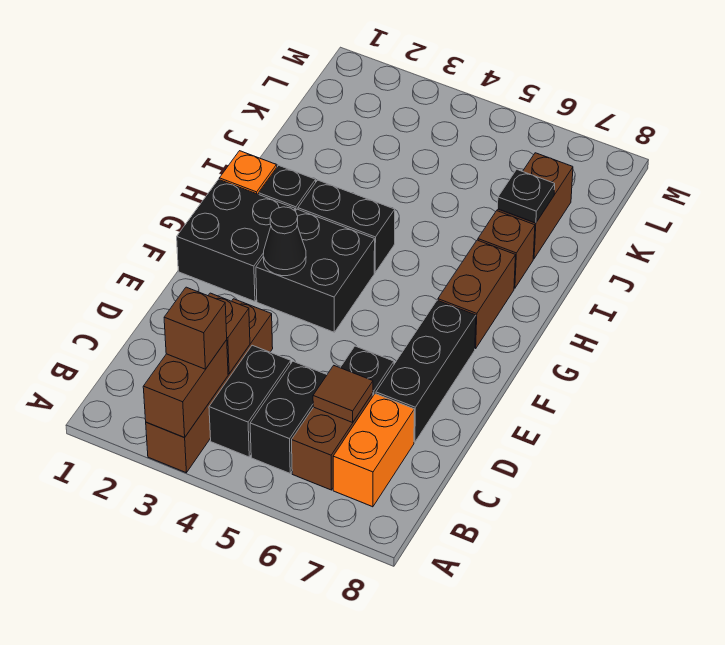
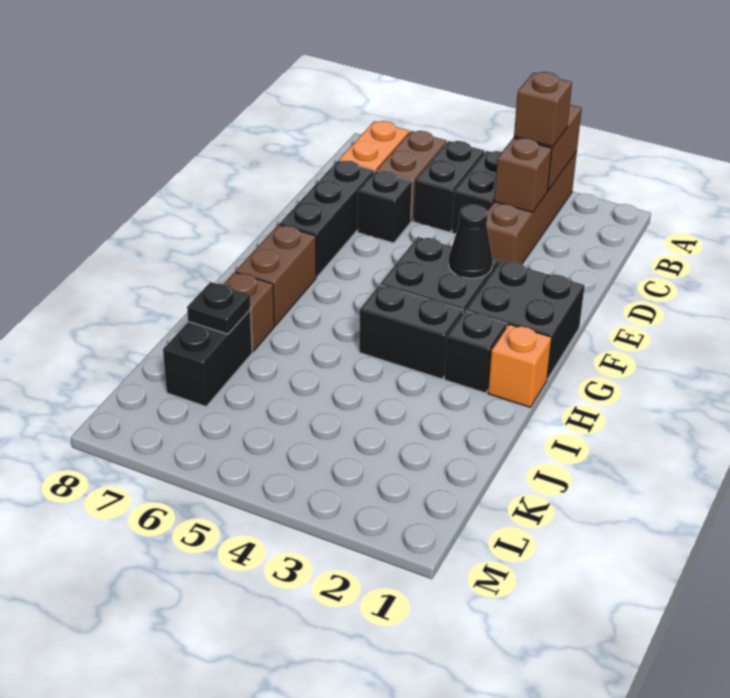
brown 1x1 tile [313,366,373,422] -> none
brown 1x2 brick [497,153,573,259] -> black 1x2 brick [163,310,252,406]

